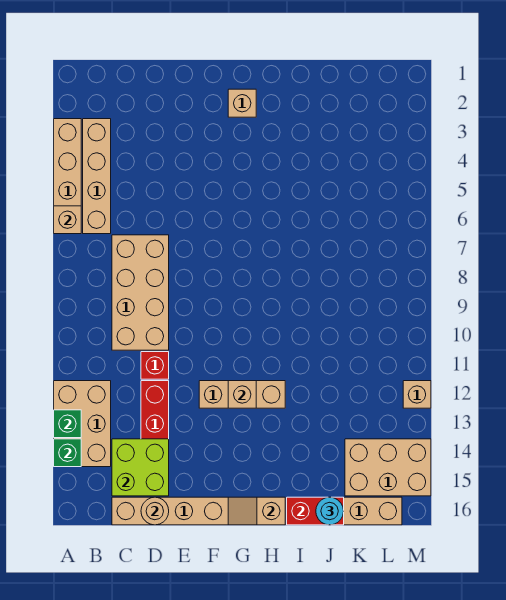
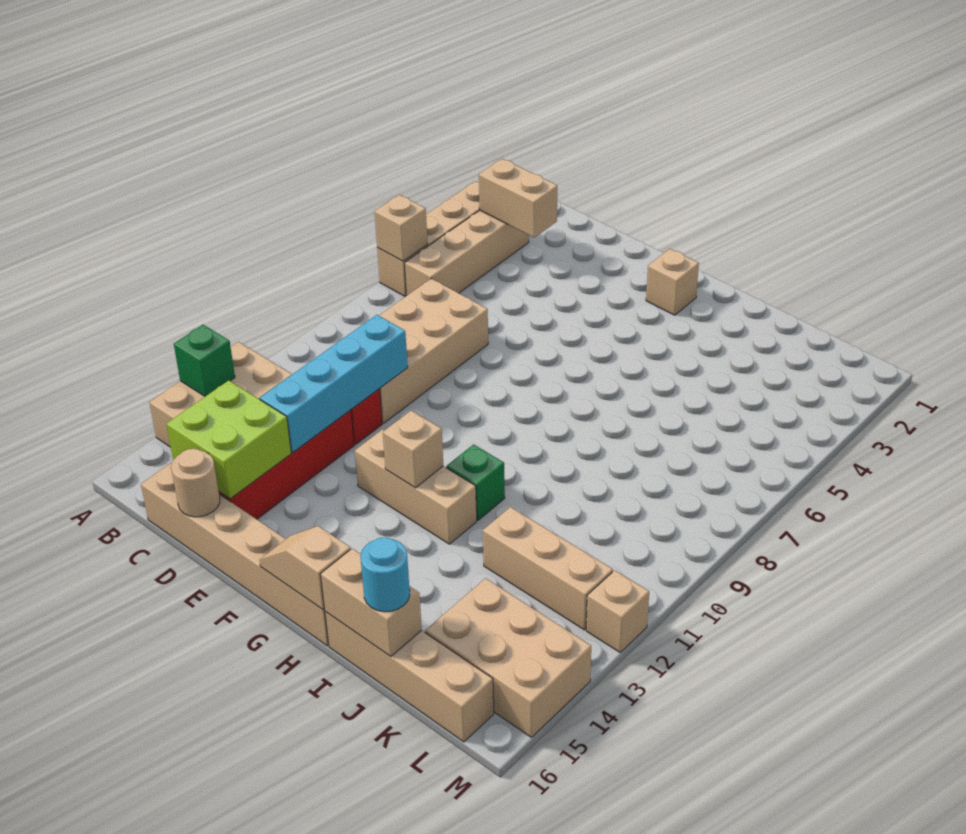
green 1x1 brick [54,439,81,467] -> green 1x1 brick moved to [446,445,505,520]
none -> tan 1x2 brick [479,159,557,238]
none -> cyan 1x4 brick [260,315,408,452]
red 1x2 brick [287,497,344,525] -> tan 1x2 brick [321,549,422,656]
none -> tan 1x3 brick [483,507,613,630]

